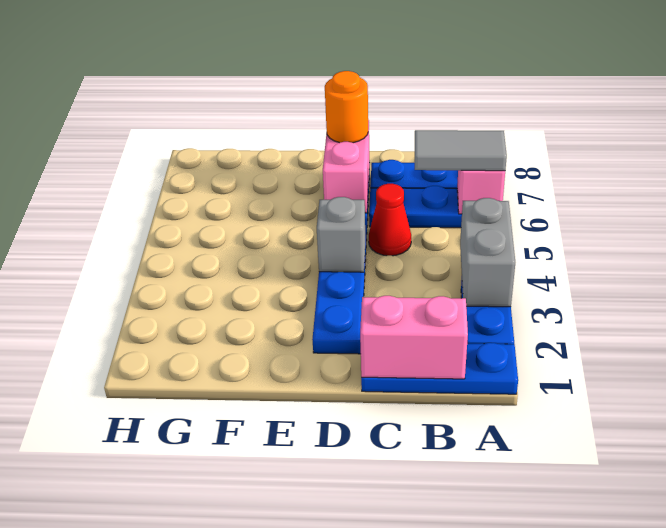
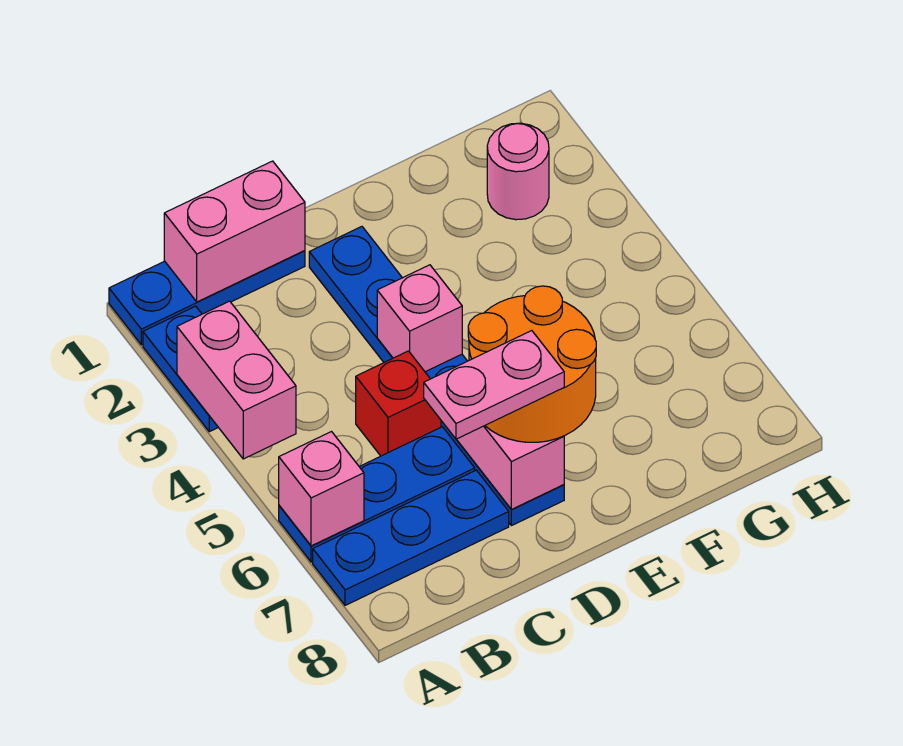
grey 1x2 brick [460,198,515,307] -> pink 1x2 brick [177,301,296,459]
grey 1x2 tile [415,130,507,171] -> none
red 1x1 cone [369,184,411,256] -> red 1x1 brick [356,351,441,456]
none -> pink 1x2 plate [424,331,564,439]
grey 1x1 brick [317,197,365,272] -> pink 1x1 brick [377,265,462,372]
orange 1x1 round brick [325,71,368,143] -> orange 2x2 round brick [468,286,596,442]
none -> pink 1x1 round brick [487,123,549,220]

